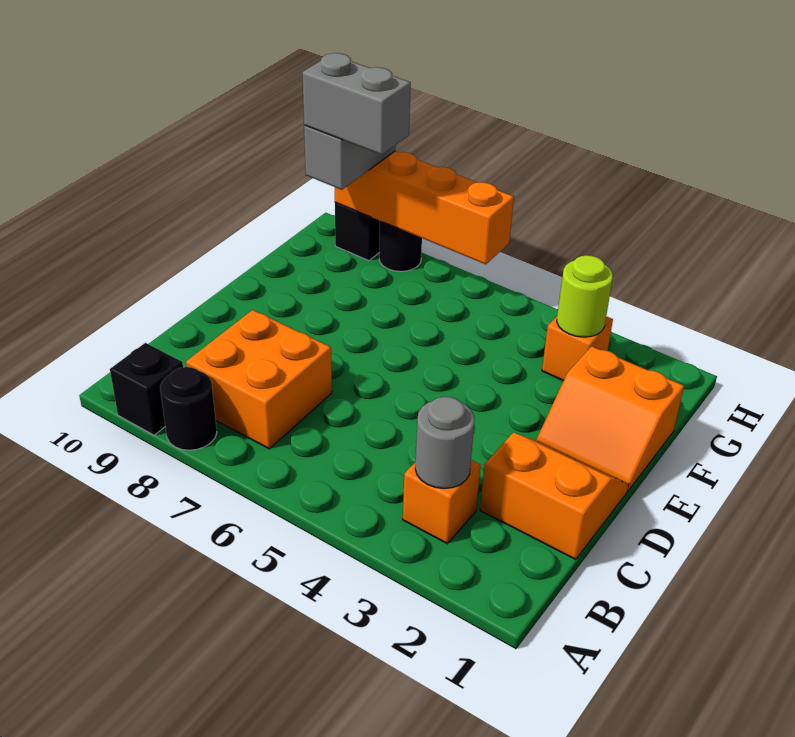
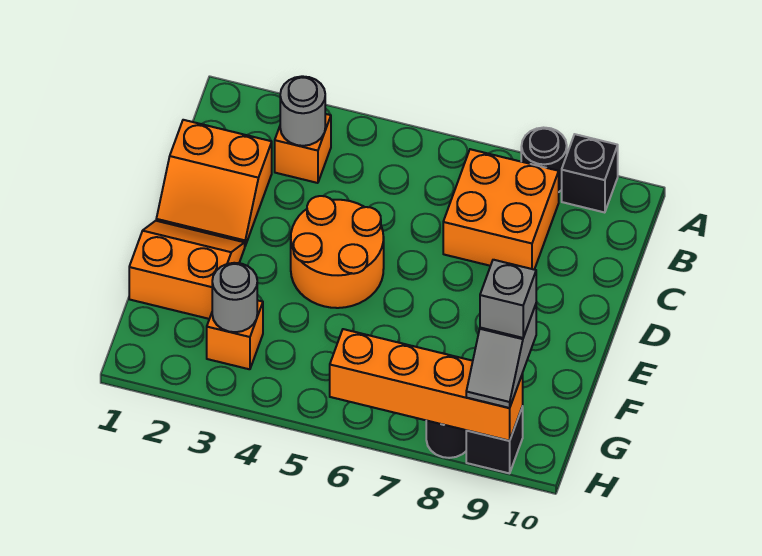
none -> orange 2x2 round brick [291,196,384,308]
lime 1x1 round brick [557,255,613,337] -> grey 1x1 round brick [212,263,257,332]
grey 1x2 brick [302,53,411,155] -> grey 1x1 brick [480,260,536,338]

